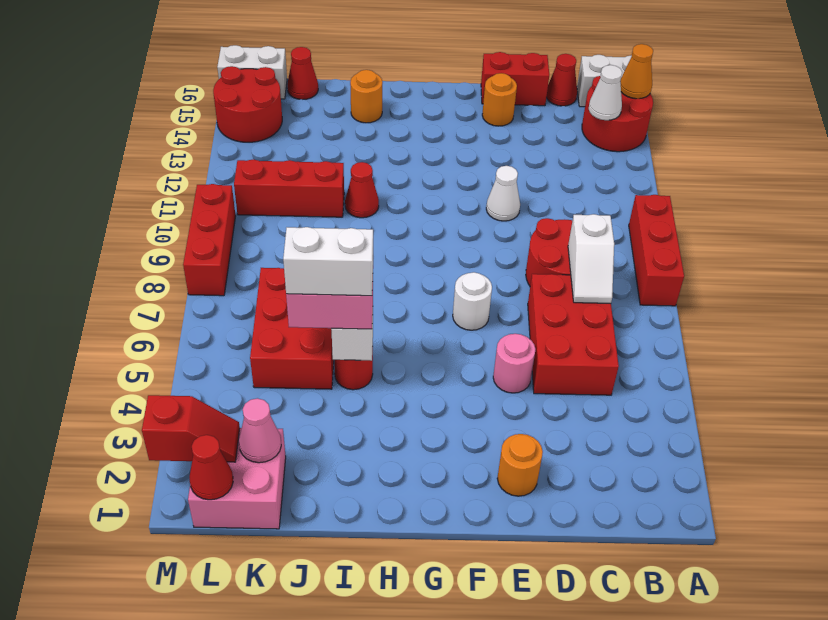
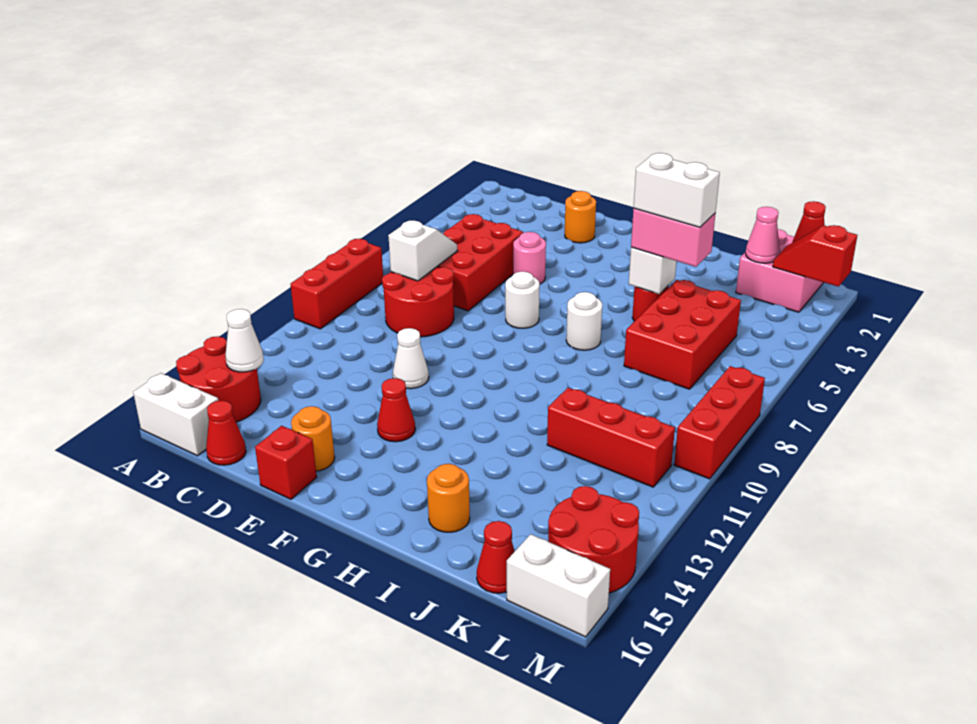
orange 1x1 cone [620,44,653,99] -> none
red 1x2 brick [481,52,549,106] -> red 1x1 brick [255,426,317,499]
none -> white 1x1 round brick [566,292,602,350]
red 1x1 cone [345,162,379,218] -> red 1x1 cone moved to [377,378,415,442]

